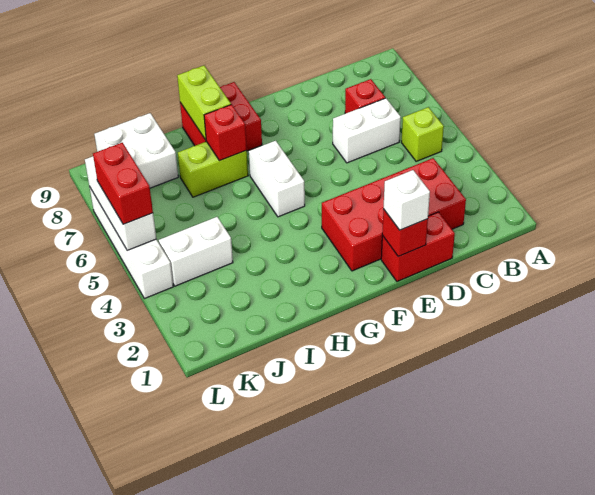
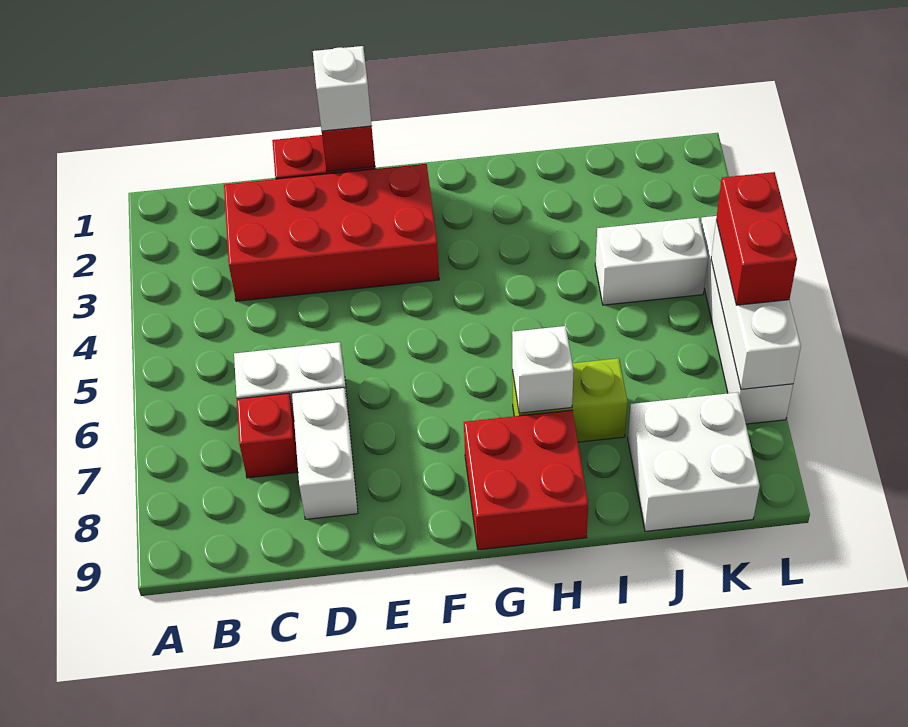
lime 1x1 brick [401,107,444,161] -> none
white 1x2 brick [249,141,305,217] -> white 1x2 brick moved to [292,387,358,519]
red 1x1 brick [204,105,247,161] -> white 1x1 brick [512,326,574,413]
lime 1x2 brick [177,66,231,140] -> none

